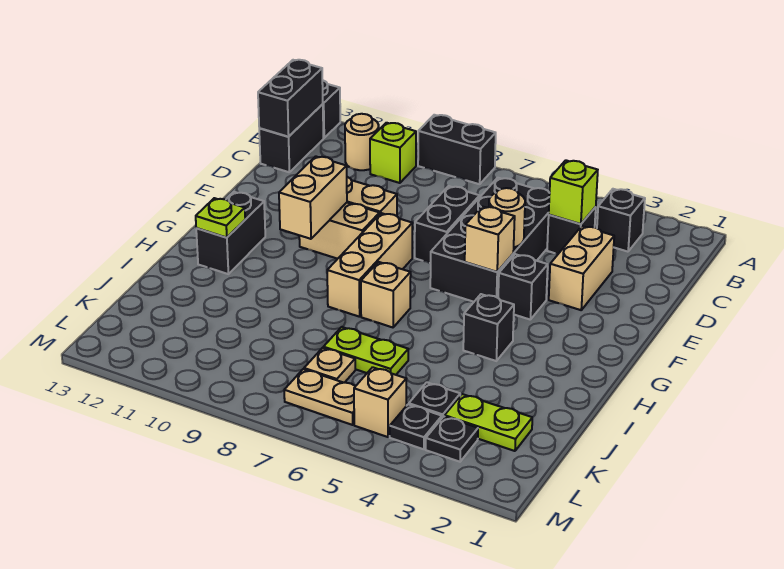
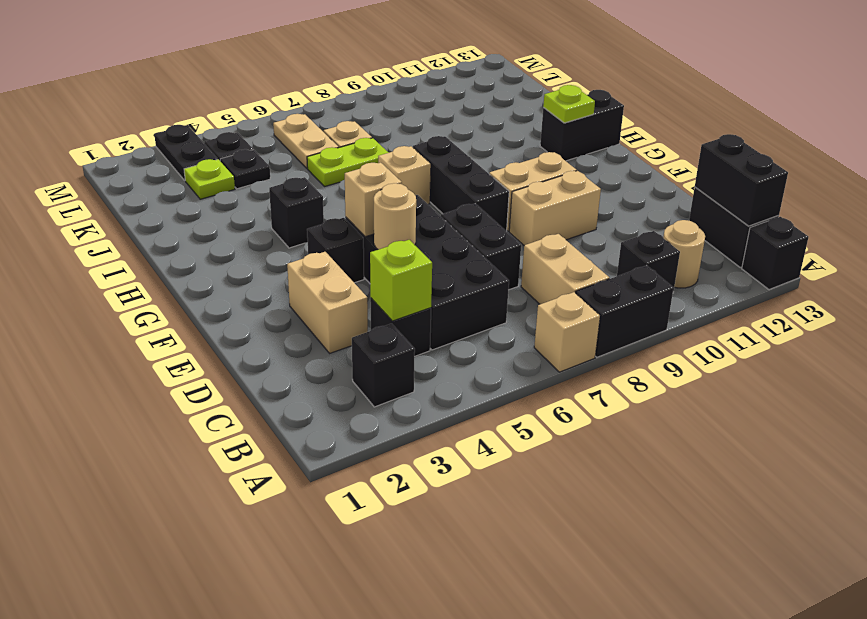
lime 1x1 brick [370,123,416,183] -> black 1x1 brick [617,231,680,292]
tan 1x3 brick [327,213,412,317] -> black 1x3 brick [413,136,509,231]
tan 1x2 brick [279,156,347,239] -> tan 1x2 brick moved to [521,234,609,304]
black 1x2 brick [196,192,265,274] -> black 1x2 brick turned to [540,90,624,161]
lime 1x2 plate [445,394,532,451] -> lime 1x1 plate [184,159,235,199]
black 1x1 plate [426,416,478,462] -> black 1x2 plate [154,125,218,180]
tan 1x1 brick [354,367,406,437] -> tan 1x1 brick moved to [534,292,600,372]
tan 1x2 plate [284,369,355,425] -> tan 1x2 plate turned to [273,114,339,168]

